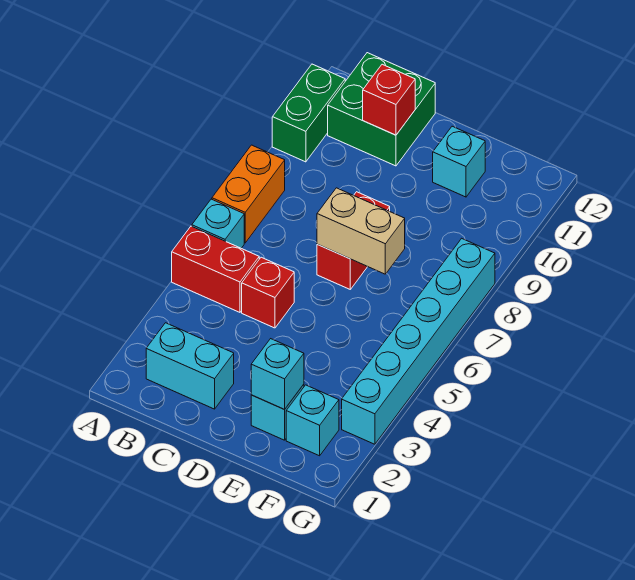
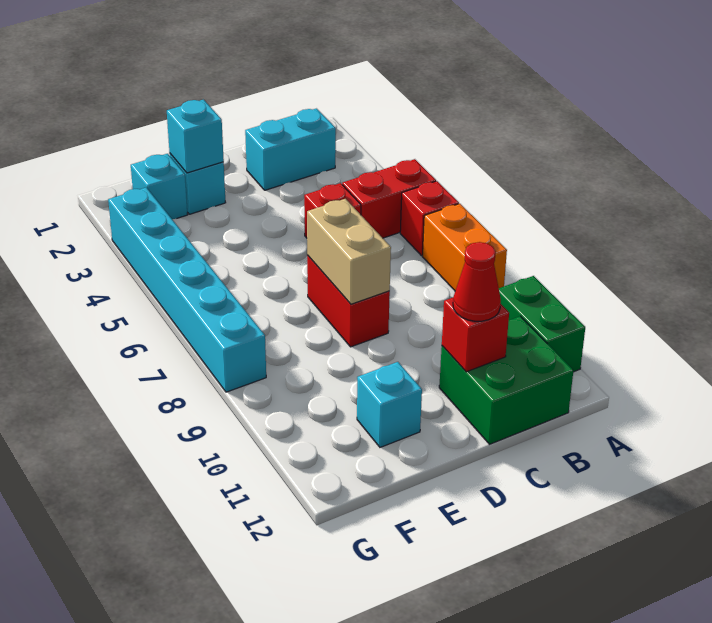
cyan 1x1 brick [192,199,244,248] -> red 1x1 brick [400,181,459,256]
none -> red 1x1 cone [453,242,501,321]
tan 1x2 brick [317,188,405,274] -> tan 1x2 brick turned to [307,199,391,304]

